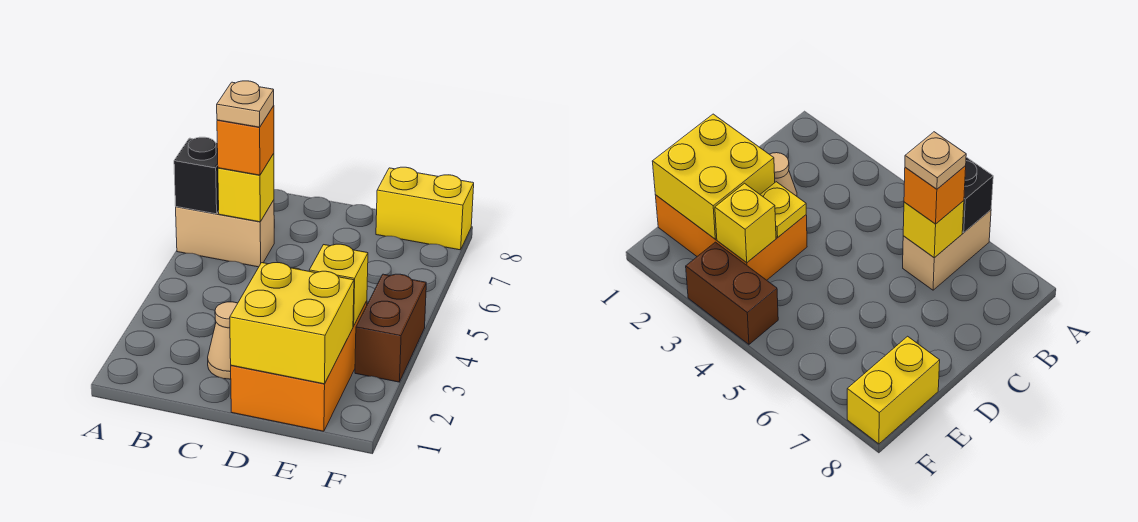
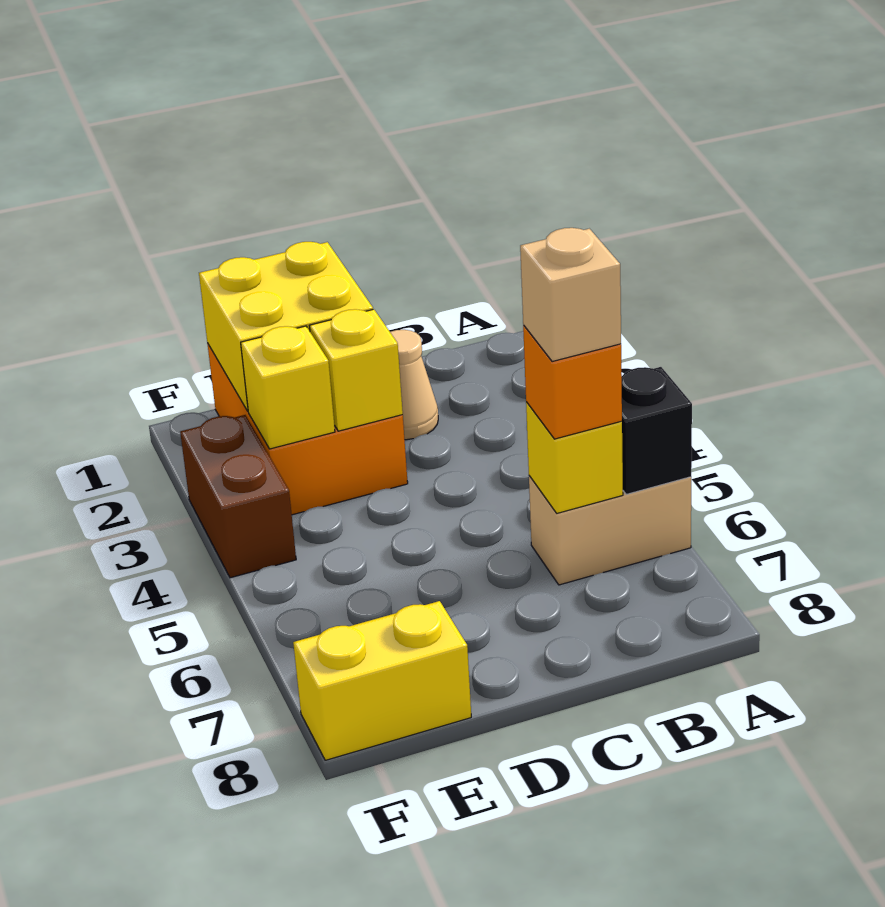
tan 1x1 plate [217,81,274,127] -> tan 1x1 brick [520,228,621,362]
yellow 1x1 plate [760,182,806,237] -> yellow 1x1 brick [310,309,403,431]

